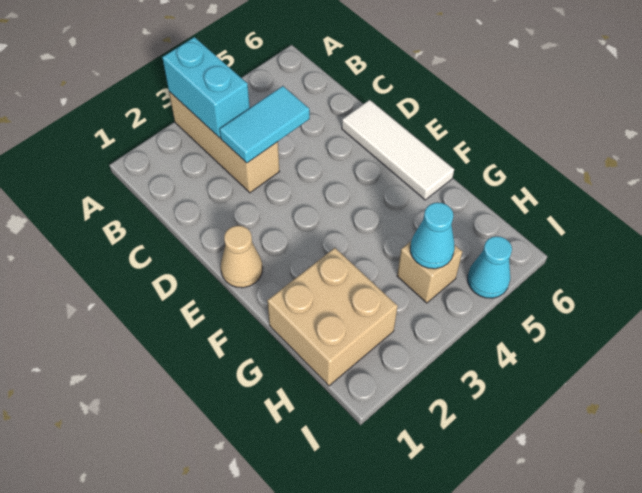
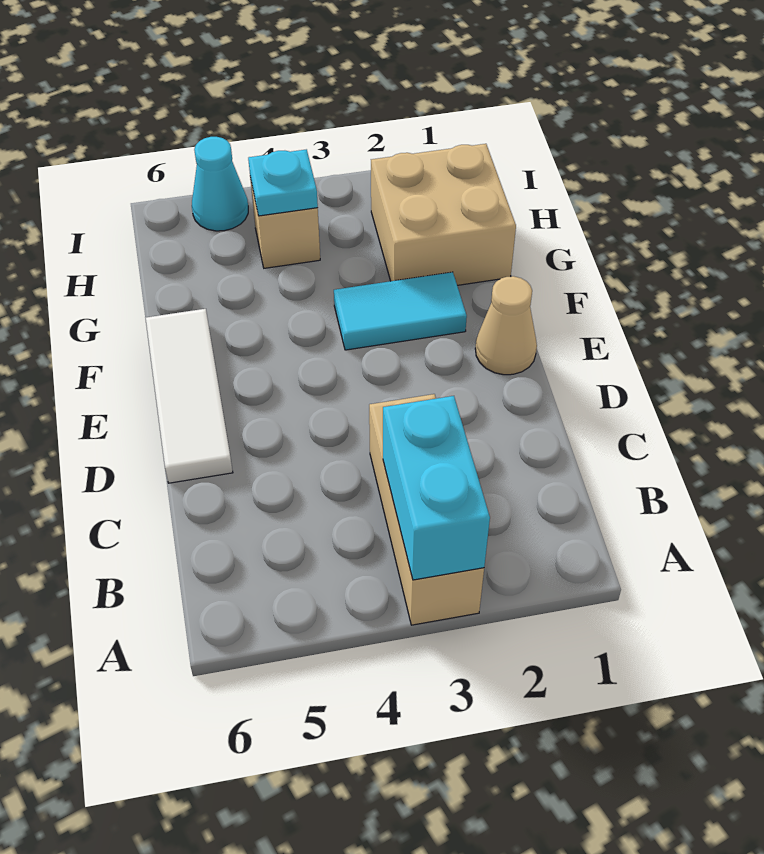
cyan 1x2 tile [220,86,310,163] -> cyan 1x2 tile moved to [334,272,467,350]
cyan 1x1 cone [410,202,455,269] -> cyan 1x1 plate [248,149,318,216]

